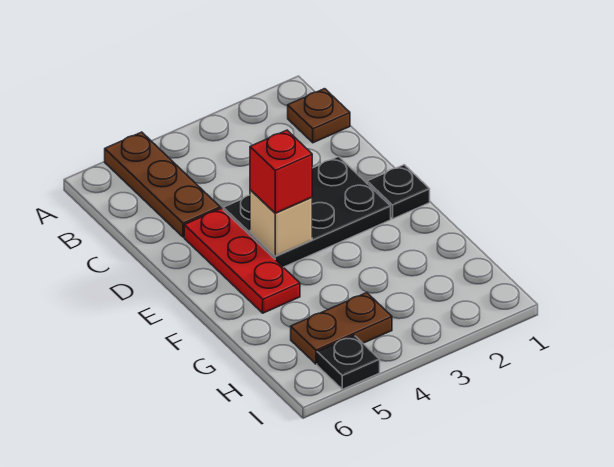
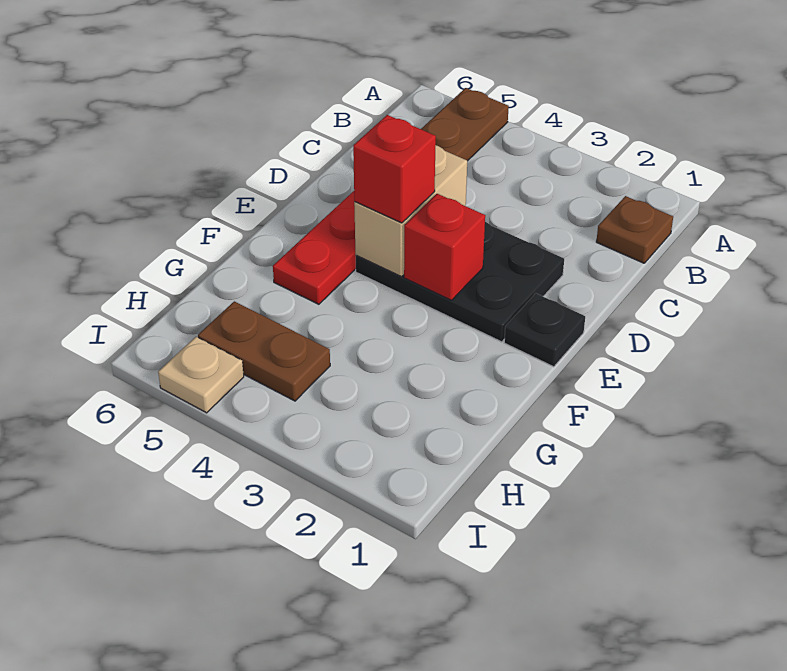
none -> red 1x1 brick [404,194,485,300]
tan 1x1 brick [250,190,312,256] -> tan 1x2 brick [354,145,467,277]
black 1x1 plate [317,335,380,389] -> tan 1x1 plate [158,337,244,413]

